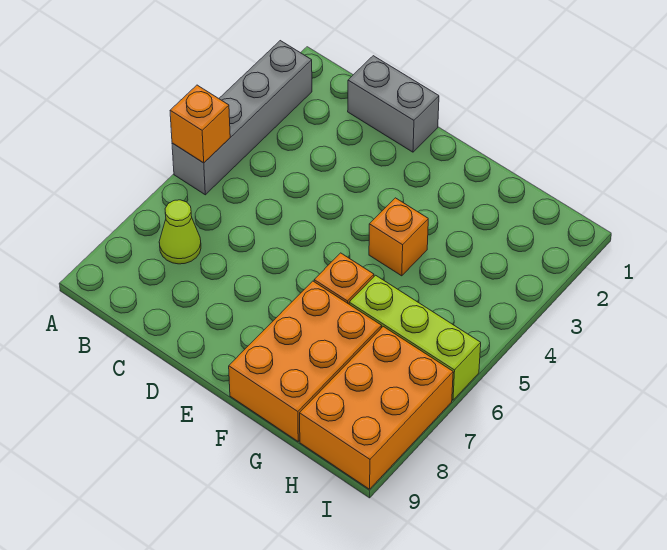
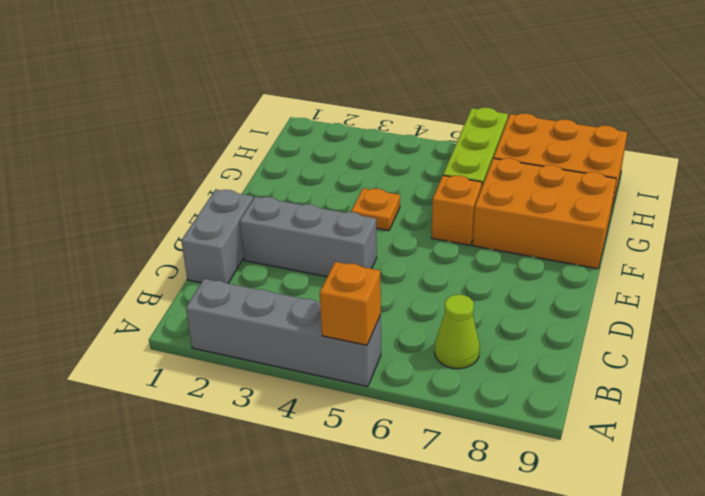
none -> grey 1x3 brick [240,197,377,277]
orange 1x1 brick [369,198,428,276] -> orange 1x1 plate [351,188,400,231]

